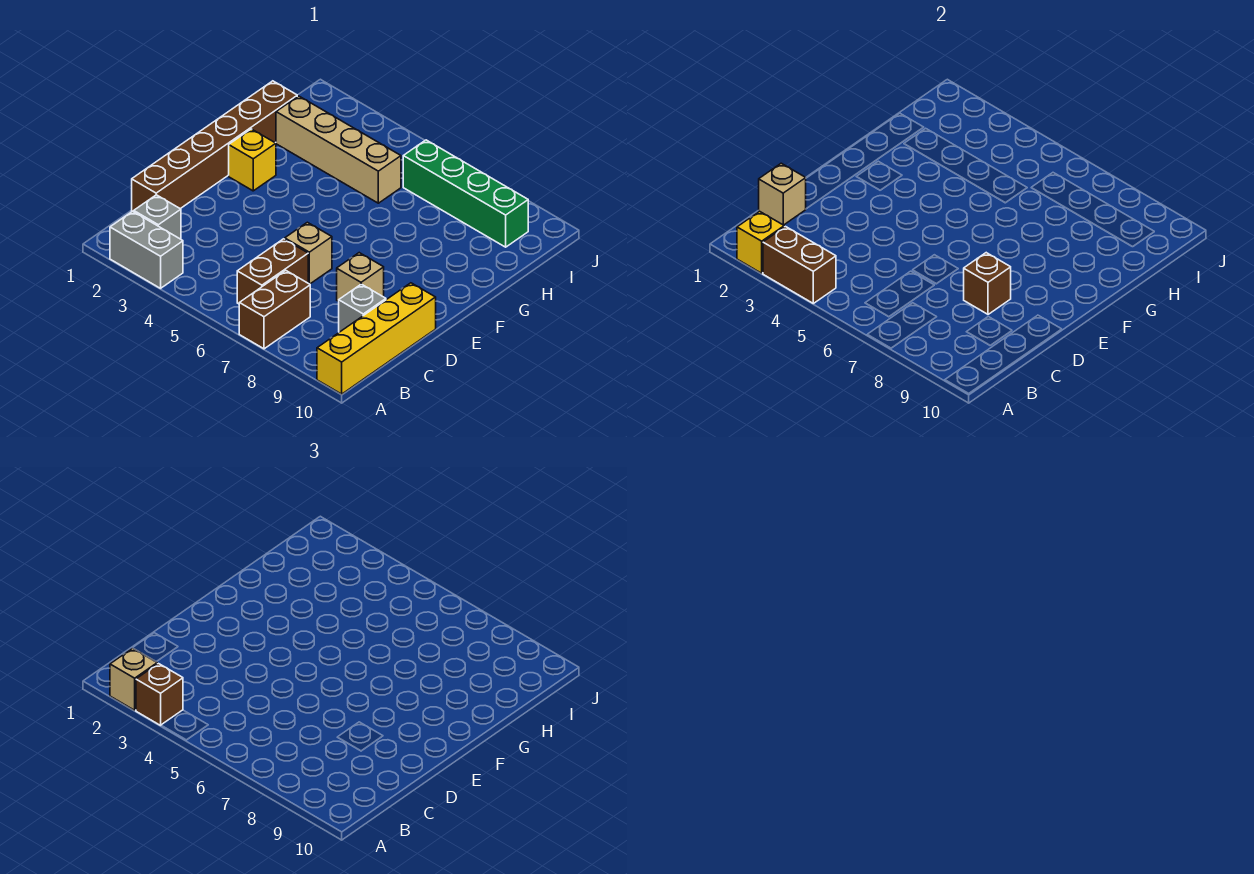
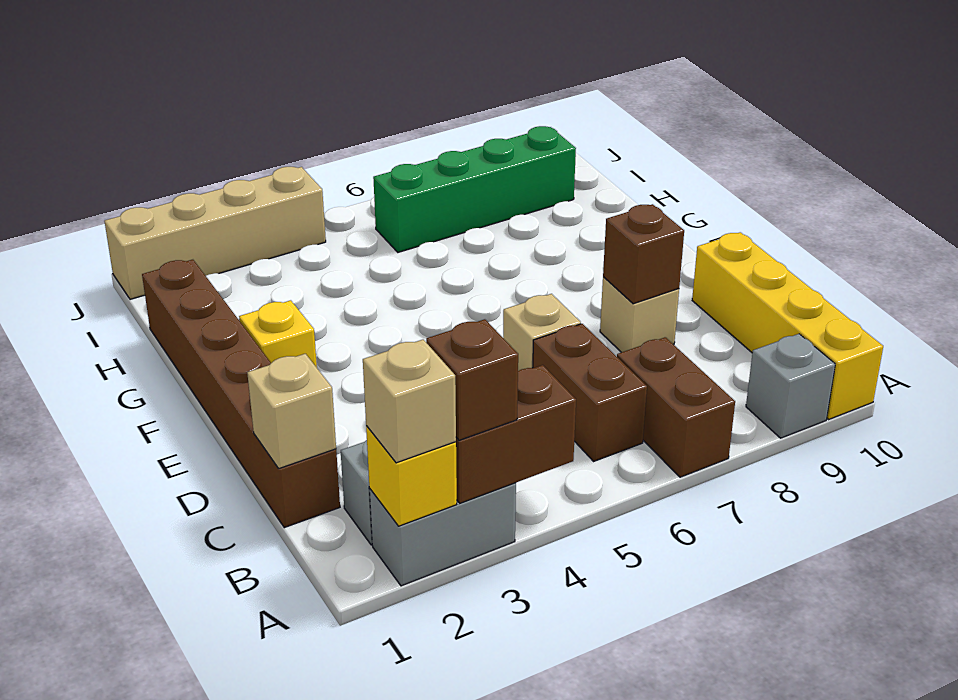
grey 1x1 brick [339,284,386,332] -> grey 1x1 brick moved to [746,334,835,438]
tan 1x4 brick [276,96,401,203] -> tan 1x4 brick moved to [104,167,326,299]

